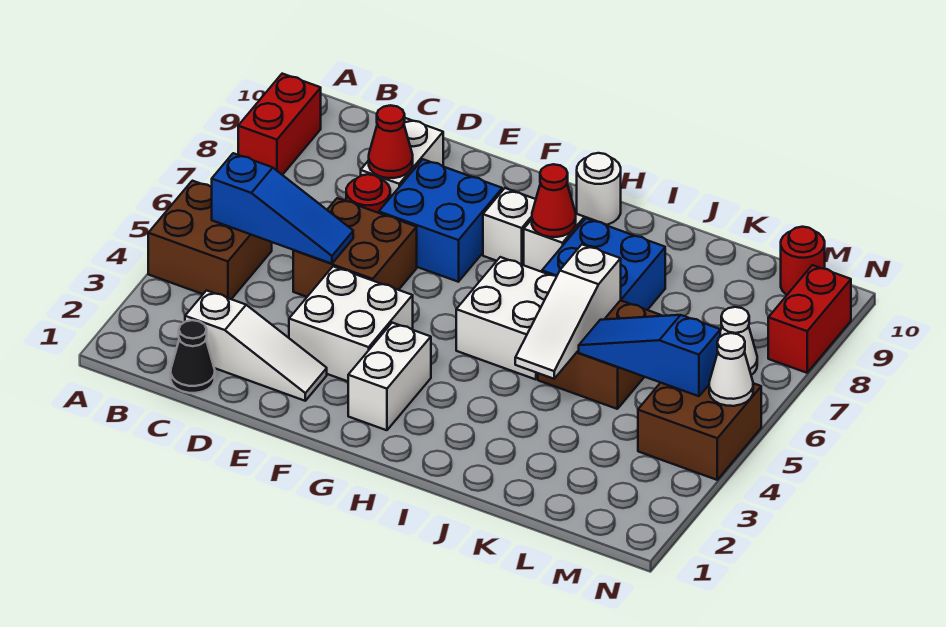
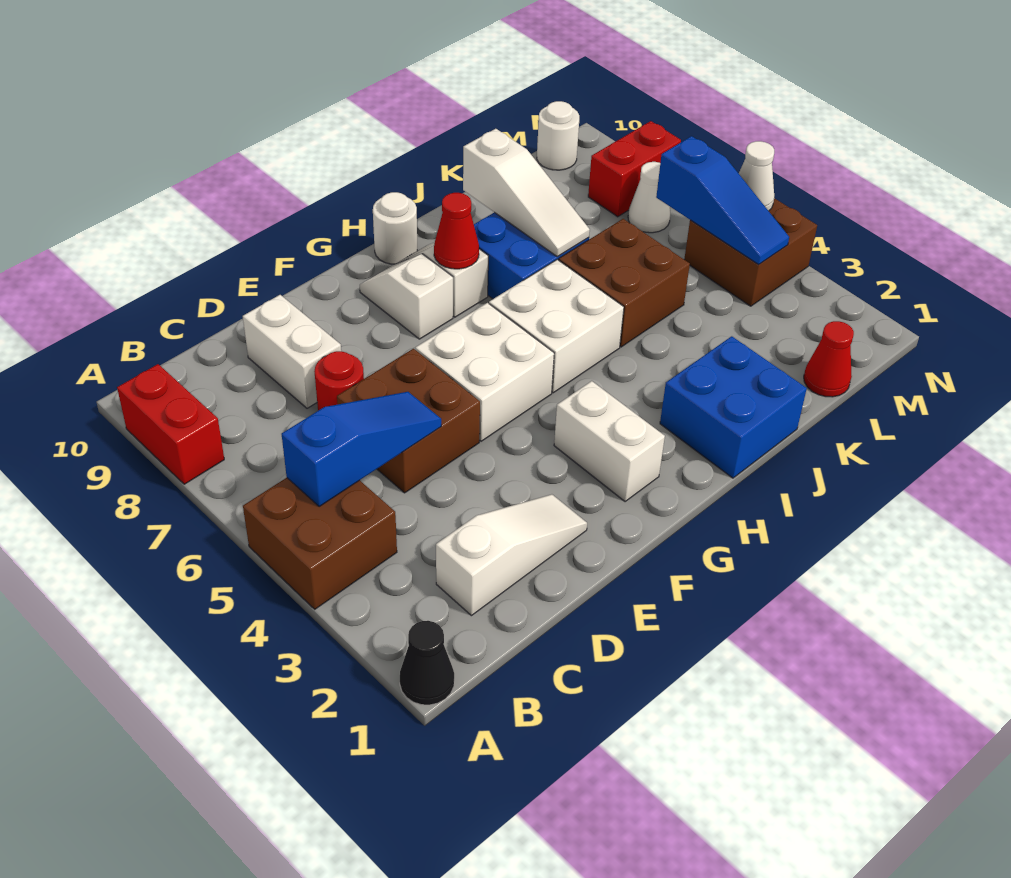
black 1x1 cone [171,320,215,393] -> black 1x1 cone moved to [400,621,454,705]
red 1x1 cone [369,105,413,178] -> red 1x1 cone moved to [804,321,854,397]
white 2x2 brick [289,266,413,381] -> white 2x2 brick moved to [415,303,554,441]
blue 2x2 brick [379,159,502,282] -> blue 2x2 brick moved to [660,336,807,478]
white 1x3 slope [515,245,621,379] -> white 1x3 slope moved to [463,129,590,256]
blue 1x3 slope [579,315,720,396] -> blue 1x3 slope turned to [656,136,789,264]
red 1x1 round brick [781,227,825,295] -> white 1x1 round brick [537,101,579,170]
red 1x2 brick [768,265,851,373] -> red 1x2 brick turned to [588,121,681,217]

